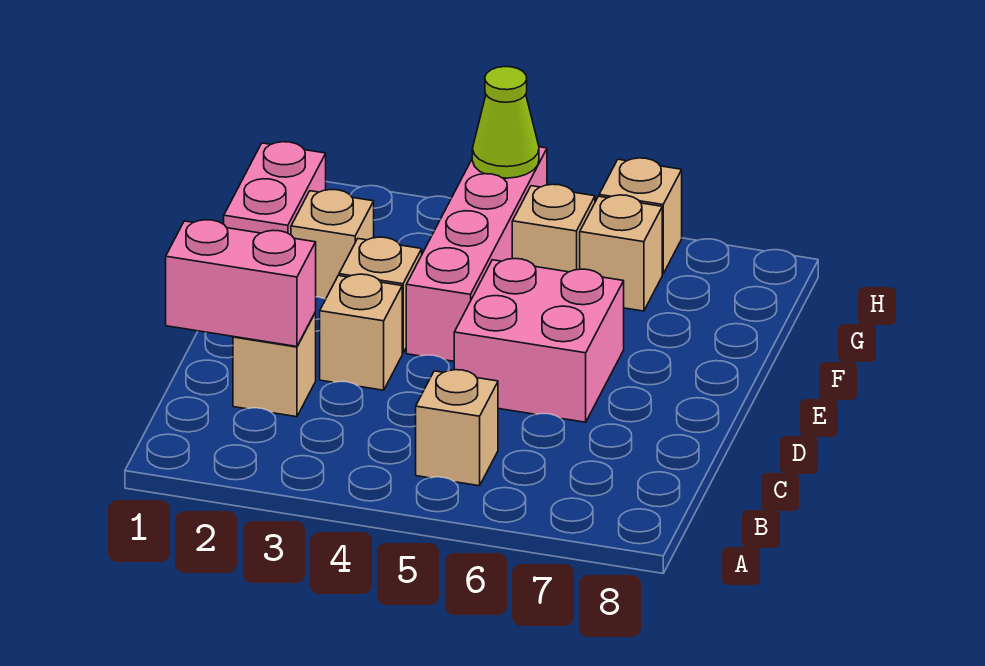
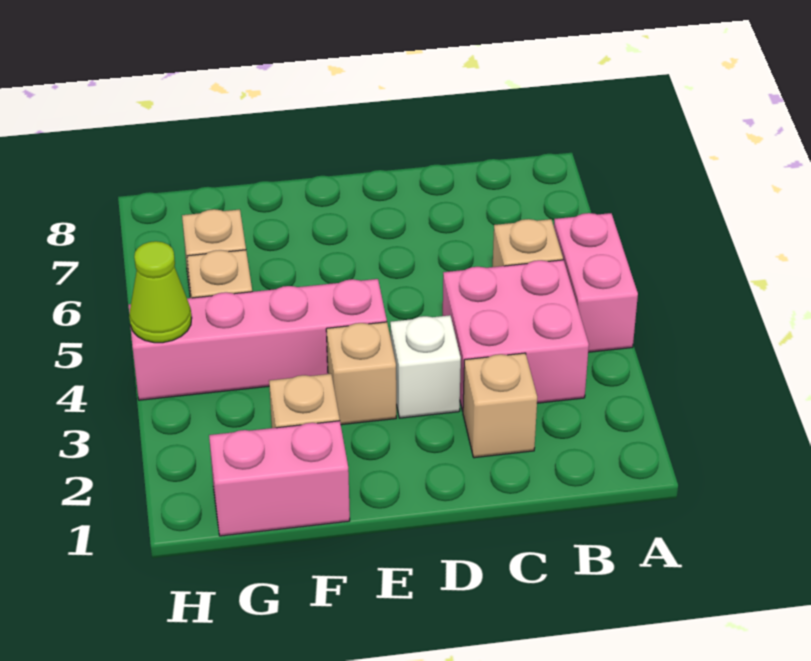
pink 1x2 brick [166,220,316,347] -> pink 1x2 brick moved to [554,213,638,352]
tan 1x1 brick [320,274,402,390] -> white 1x1 brick [390,315,461,418]
pink 2x2 brick [454,259,624,422] -> pink 2x2 brick moved to [443,260,589,411]
tan 1x1 brick [599,158,682,274] -> none

